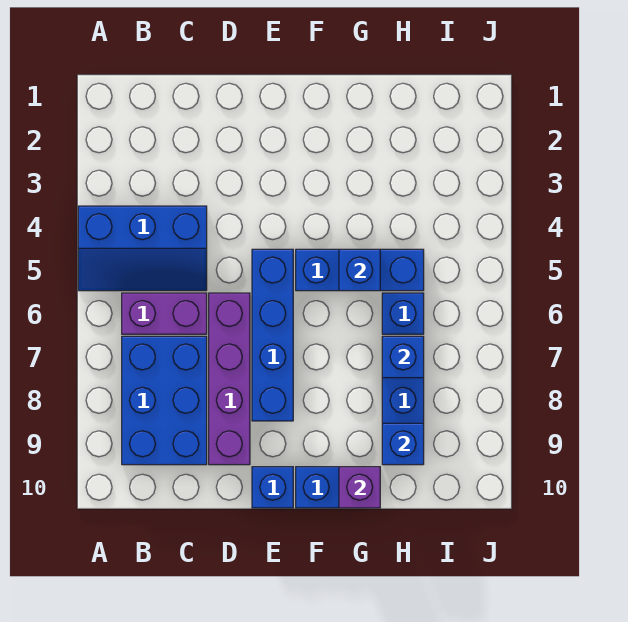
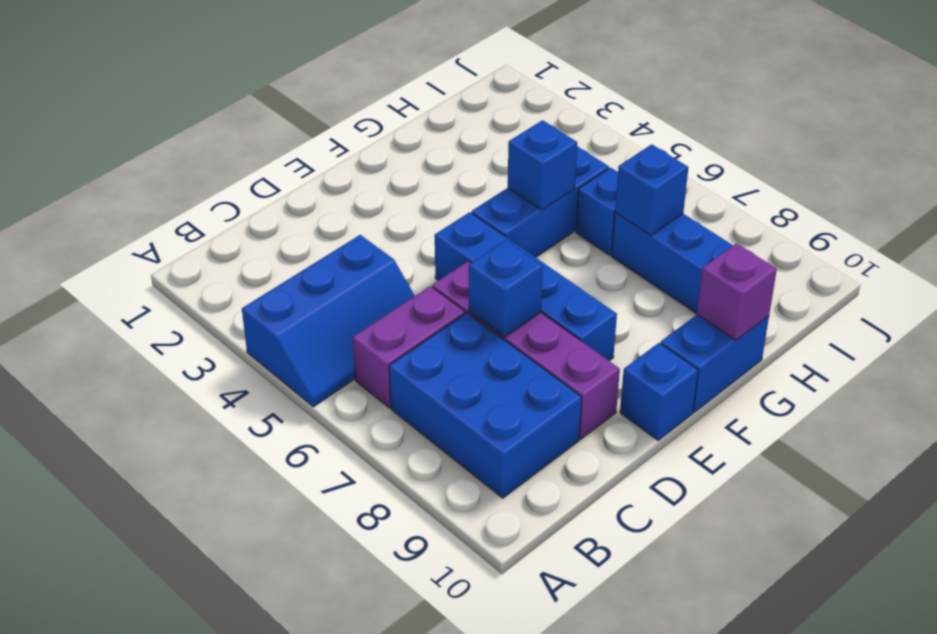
blue 1x1 brick [382,423,424,465] -> blue 1x1 brick moved to [469,240,543,337]

